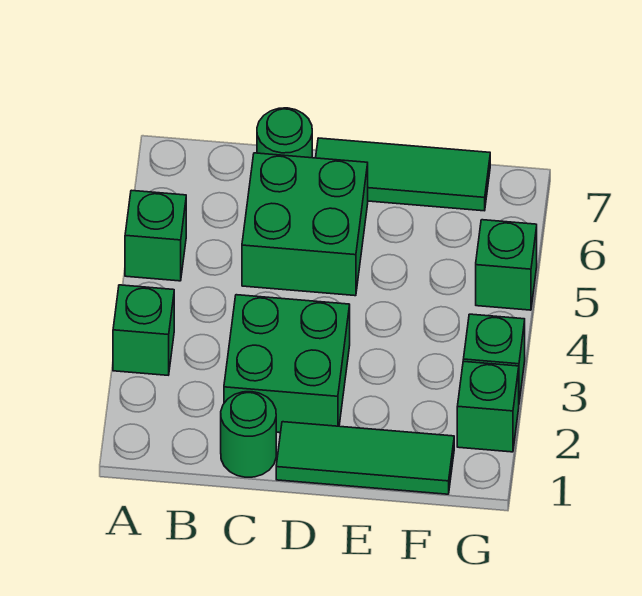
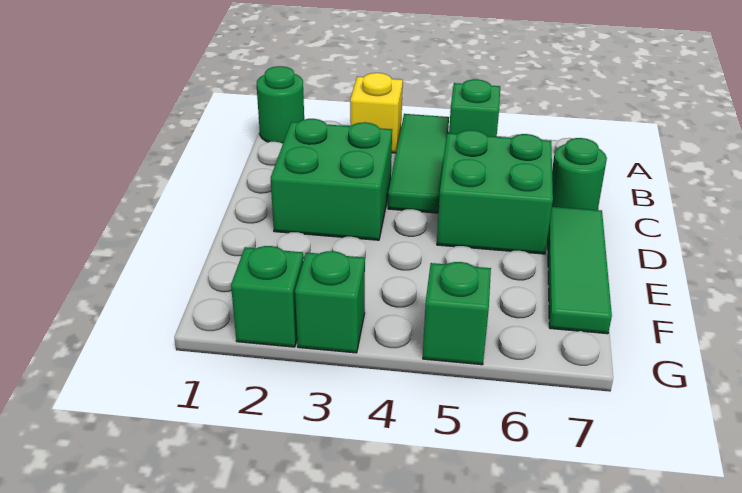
green 1x1 brick [113,285,174,375] -> yellow 1x1 brick [350,73,403,153]
green 1x1 round brick [221,392,276,477] -> green 1x1 round brick moved to [257,66,304,144]
green 1x3 tile [276,422,454,494] -> green 1x3 tile moved to [388,114,449,213]

